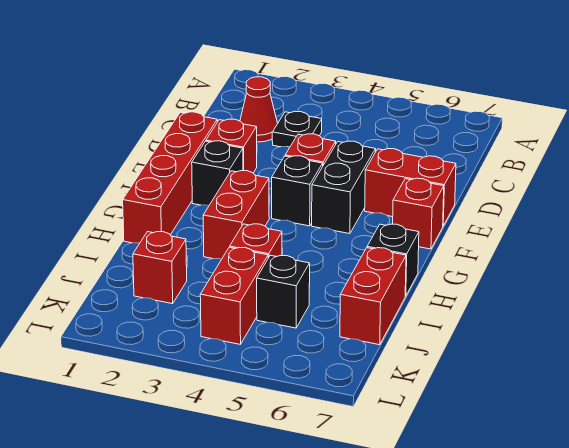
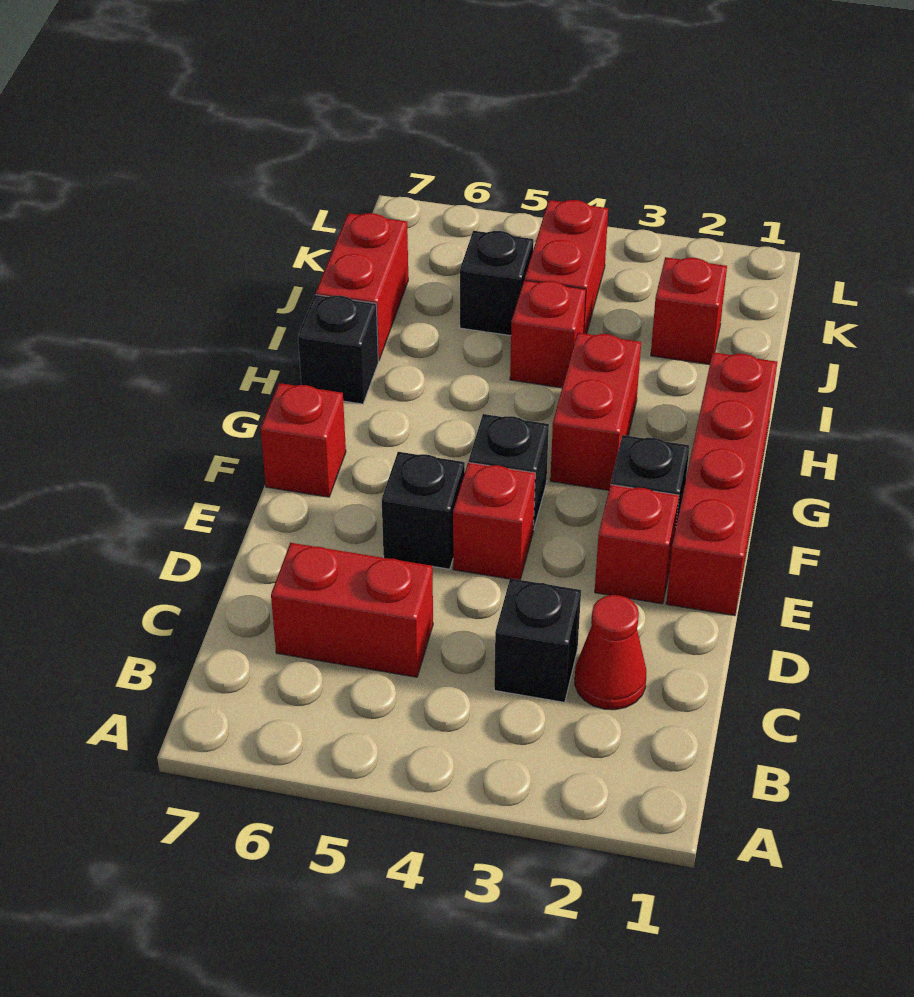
black 1x1 plate [272,111,322,147] -> black 1x1 brick [494,578,581,702]
black 1x2 brick [312,141,376,234] -> black 1x1 brick [382,452,465,569]
red 1x2 brick [365,149,456,226] -> red 1x2 brick moved to [271,543,433,677]

